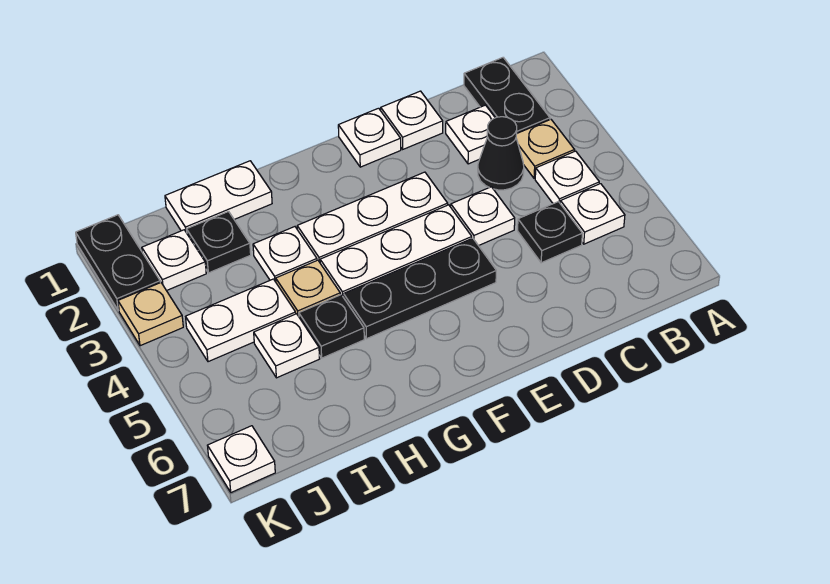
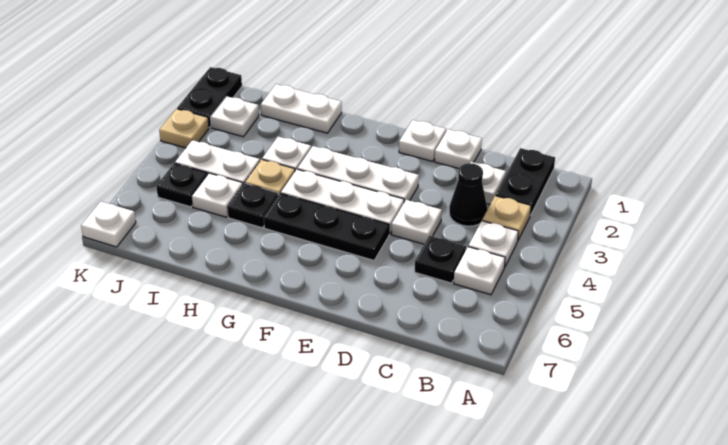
black 1x1 plate [187,212,251,273] -> black 1x1 plate moved to [156,163,207,207]

